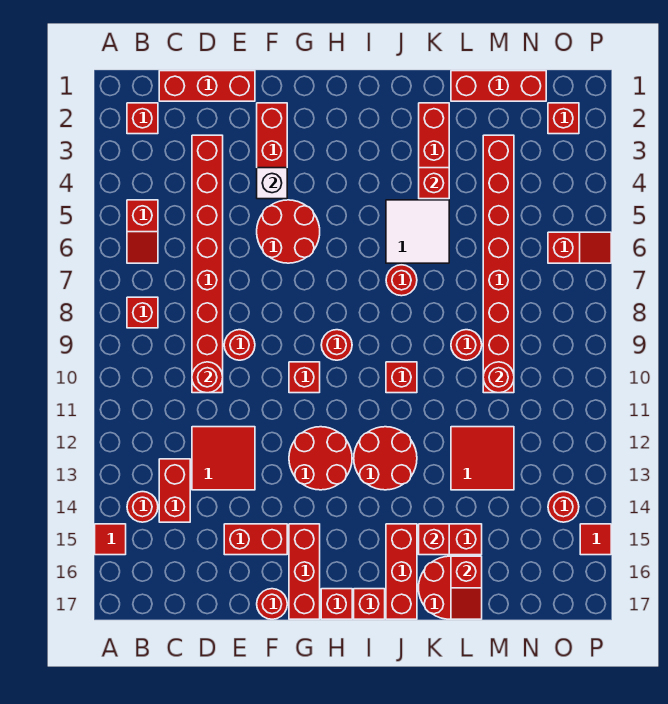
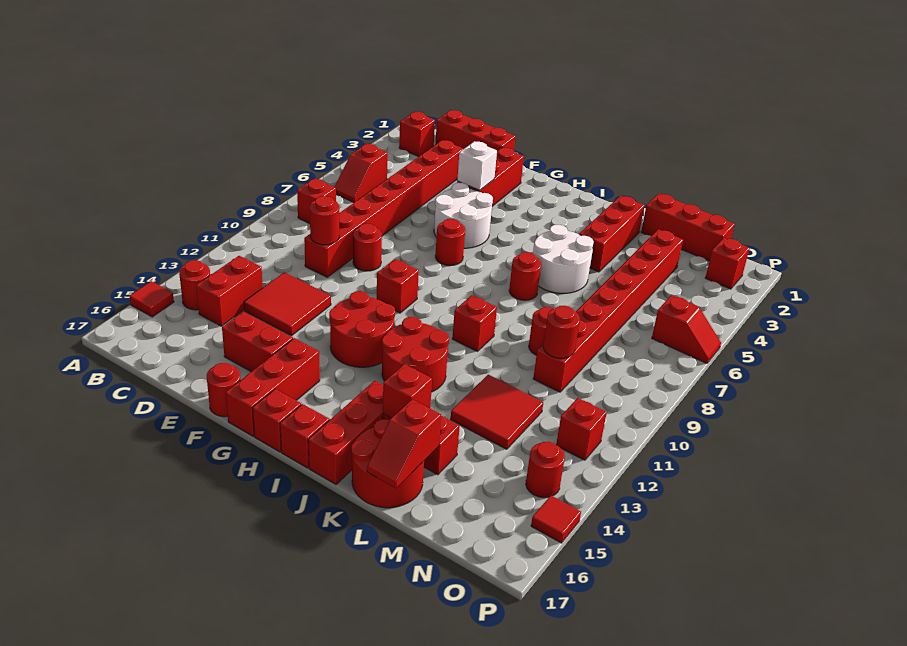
red 2x2 round brick [257,200,320,263] -> white 2x2 round brick [434,183,493,248]
red 1x1 round brick [321,330,352,360] -> red 1x1 round brick moved to [435,219,465,266]
white 2x2 tile [386,200,449,263] -> white 2x2 round brick [533,225,594,293]
red 1x1 brick [419,168,449,199] -> red 1x1 brick moved to [556,398,607,460]

